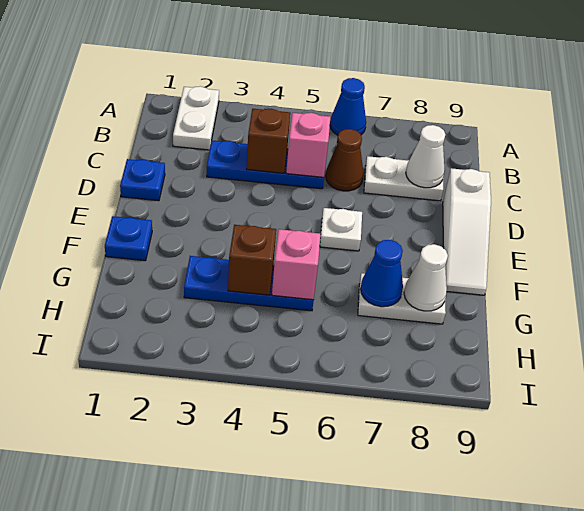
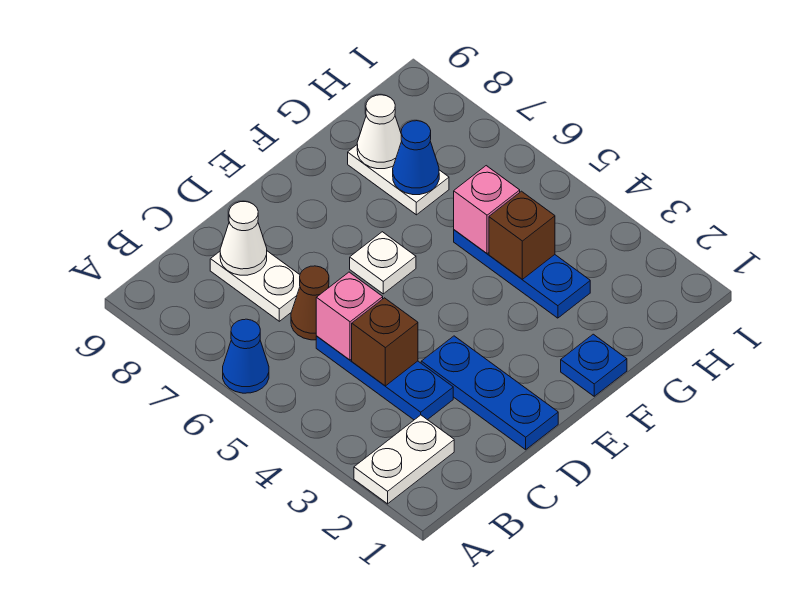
blue 1x1 plate [120,159,165,201] -> blue 1x3 plate [421,336,558,450]
white 1x3 slope [443,168,491,295] -> none

